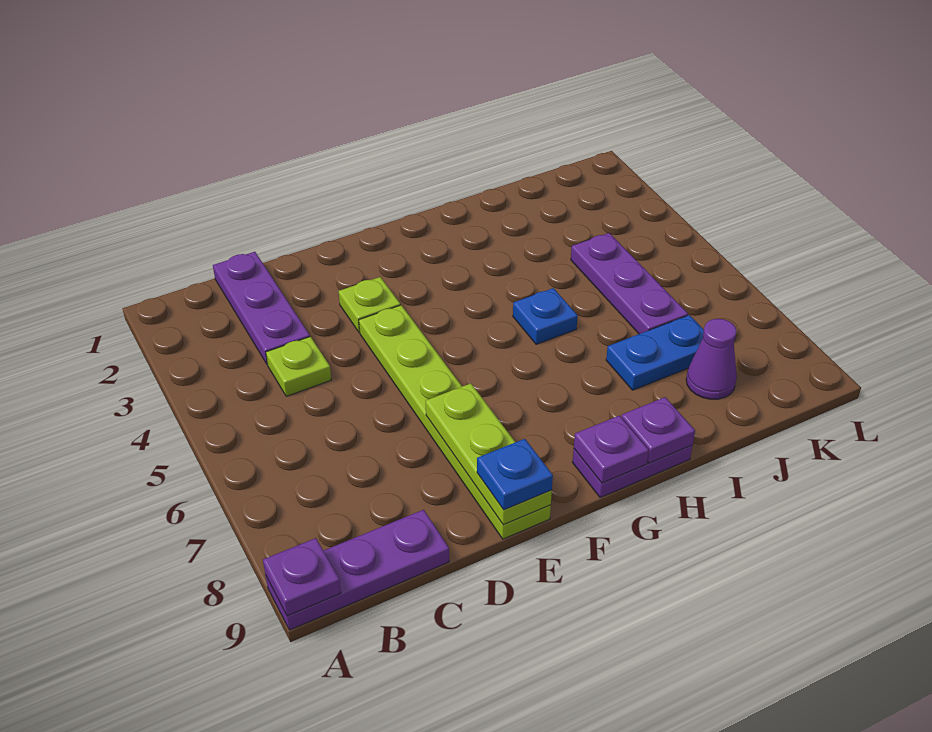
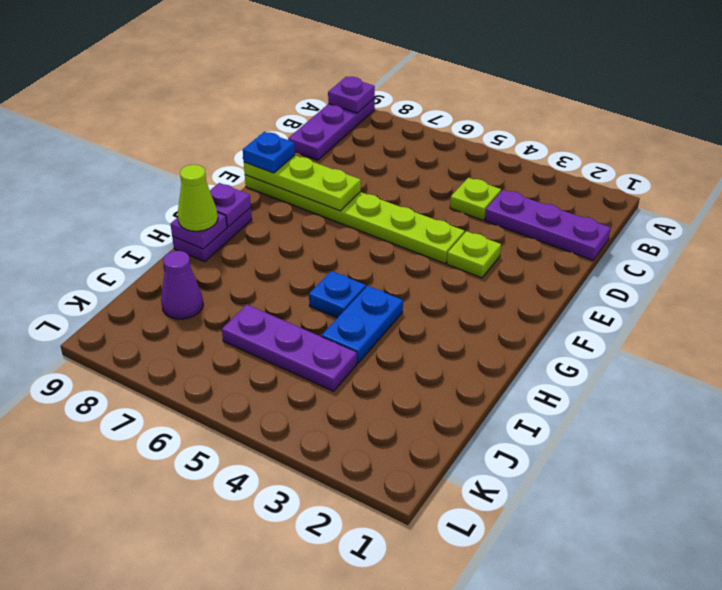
none -> lime 1x1 cone [178,165,218,231]
blue 1x2 plate [606,315,704,390] -> blue 1x2 plate moved to [322,286,403,363]

